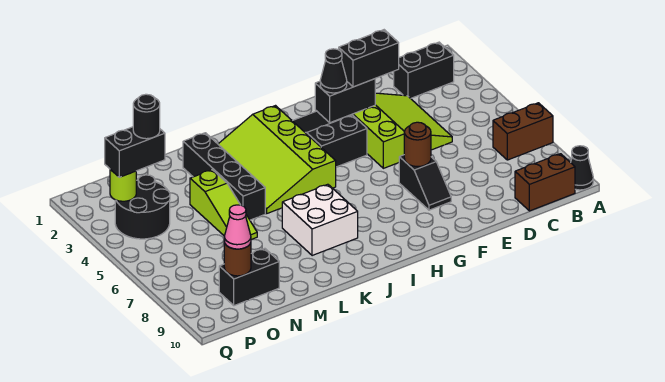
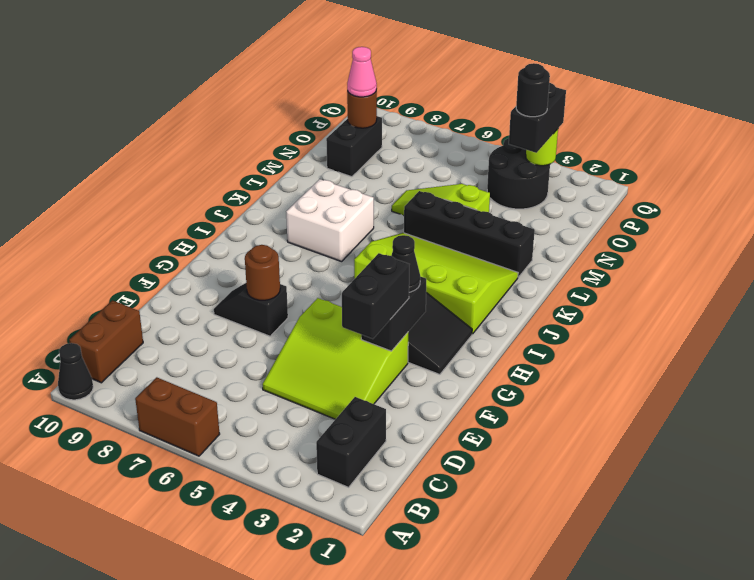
brown 1x2 brick [493,103,553,160] -> brown 1x2 brick turned to [135,377,220,456]

